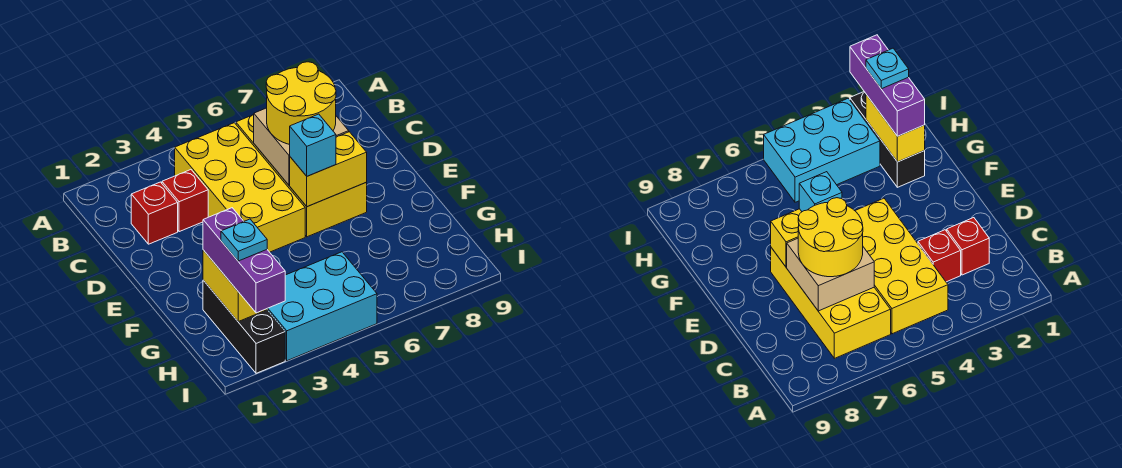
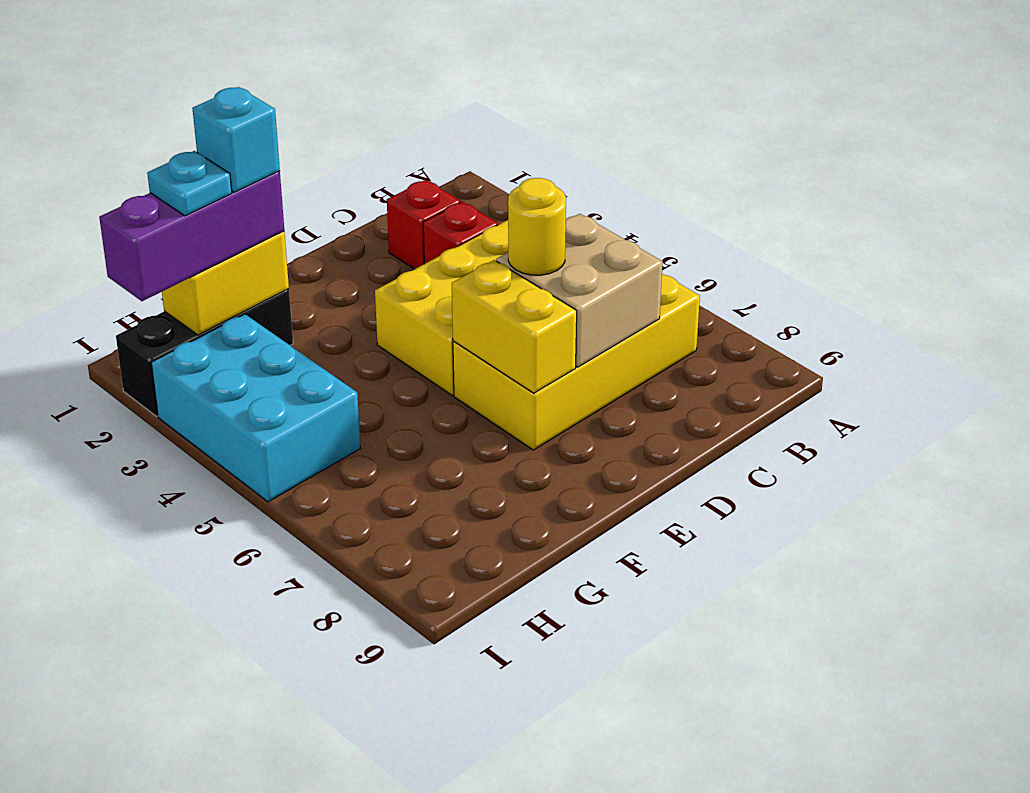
yellow 2x2 round brick [266,62,336,144] -> yellow 1x1 round brick [508,178,566,275]
cyan 1x1 brick [290,114,336,176] -> cyan 1x1 brick moved to [192,87,280,192]

